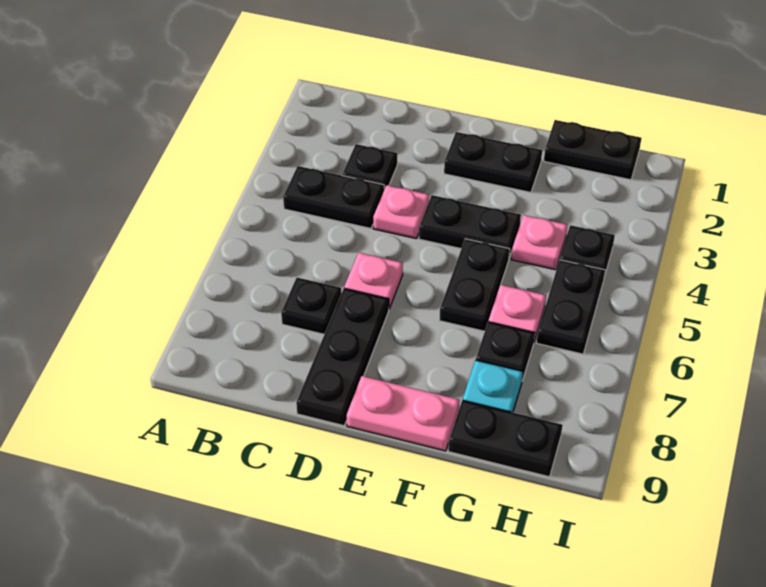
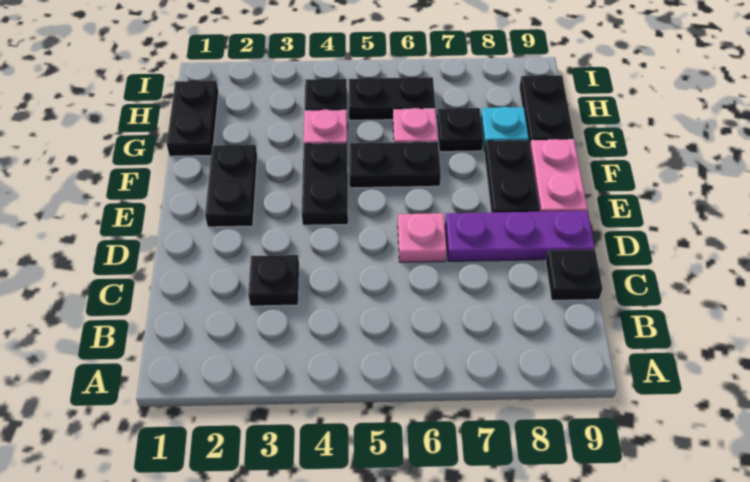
black 1x2 plate [283,166,384,228] -> black 1x2 plate moved to [484,140,540,212]
black 1x1 plate [281,278,341,334] -> black 1x1 plate moved to [546,250,602,300]
pink 1x1 plate [373,185,429,239] -> none
black 1x3 plate [296,288,389,426] -> purple 1x3 plate [445,211,595,261]

